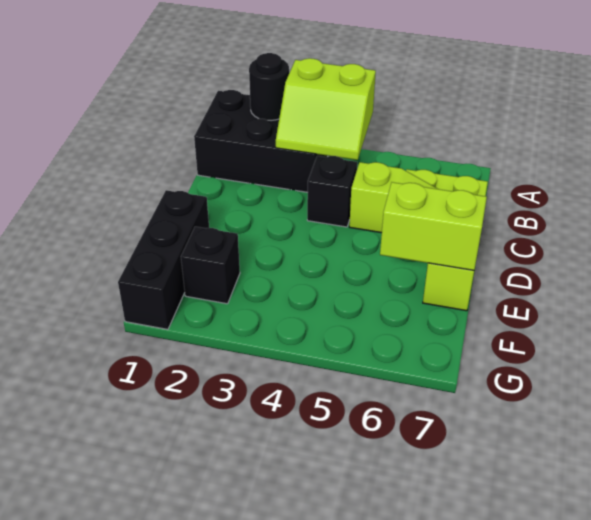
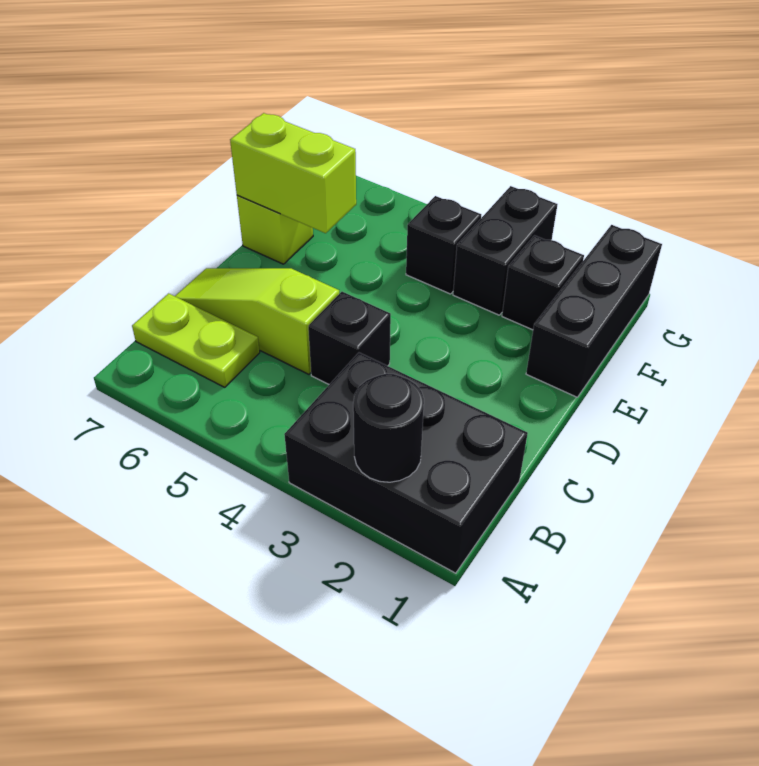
lime 2x2 slope [276,58,376,160] -> none
none -> black 1x2 brick [453,186,557,315]
none -> black 1x1 brick [406,196,481,294]

